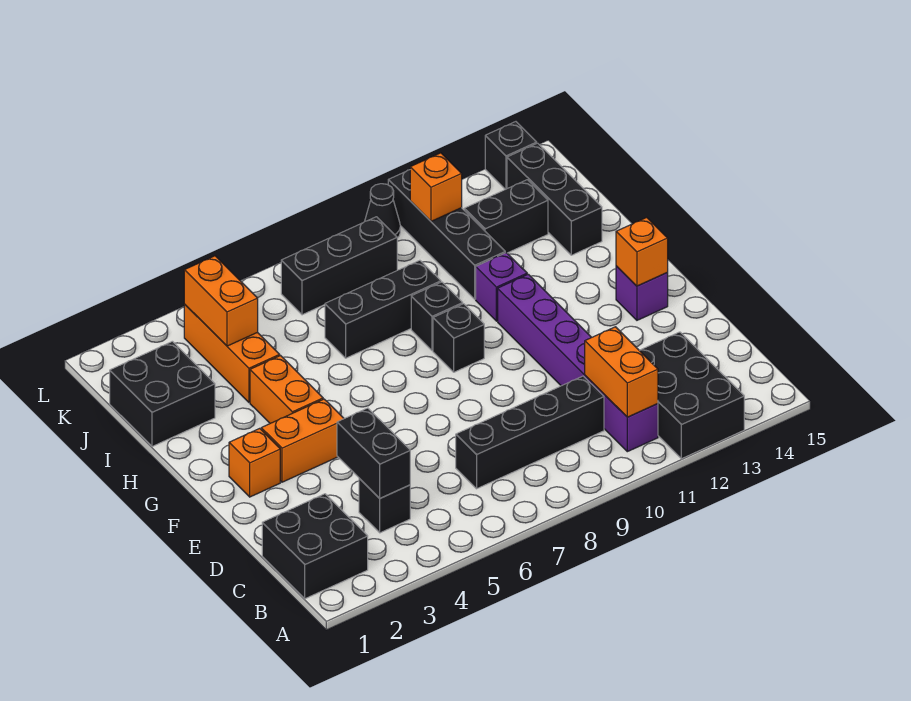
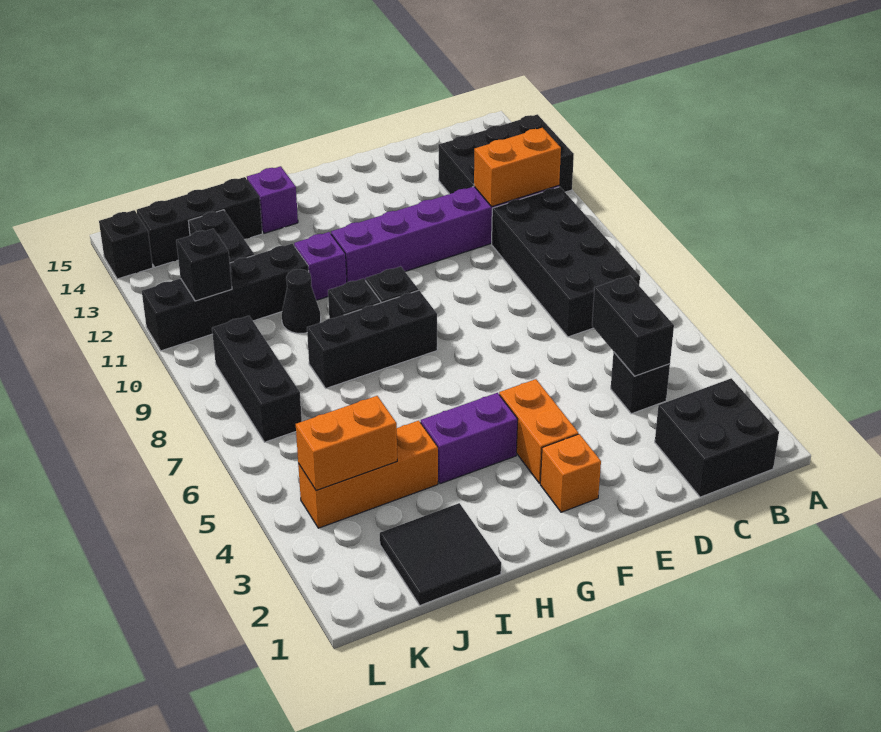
black 1x2 brick [337,408,410,498] -> black 1x2 brick turned to [592,276,674,376]
black 1x4 brick [456,376,604,489] -> black 2x4 brick [492,187,640,337]
purple 1x1 brick [616,266,668,320] -> purple 1x1 brick moved to [247,166,298,233]
orange 1x1 brick [616,217,668,286] -> none
orange 1x2 brick [250,356,323,423] -> purple 1x2 brick [421,393,518,484]
black 2x2 brick [110,341,215,446] -> black 2x2 tile [380,503,501,605]
black 1x3 brick [325,260,441,358] -> black 1x3 brick turned to [307,290,437,388]
orange 1x1 brick [410,153,462,221] -> black 1x1 brick [176,229,232,301]
black 1x1 cone [365,184,400,238] -> black 1x1 cone moved to [282,269,321,333]

